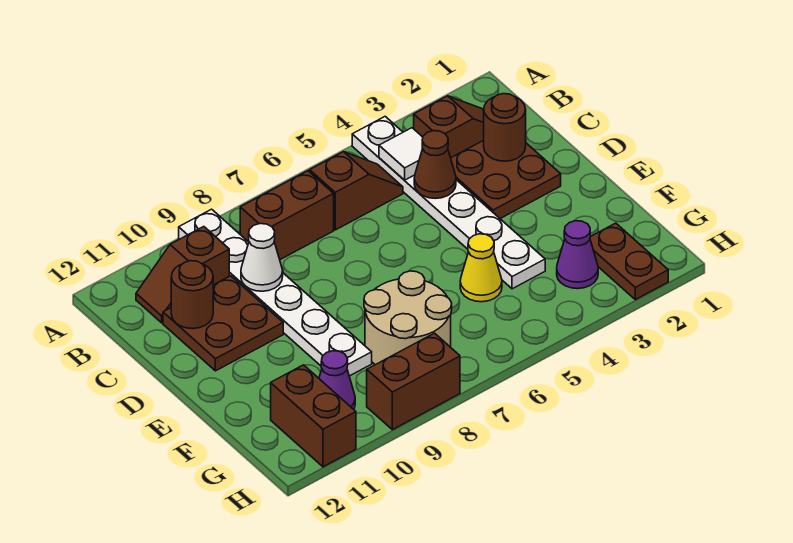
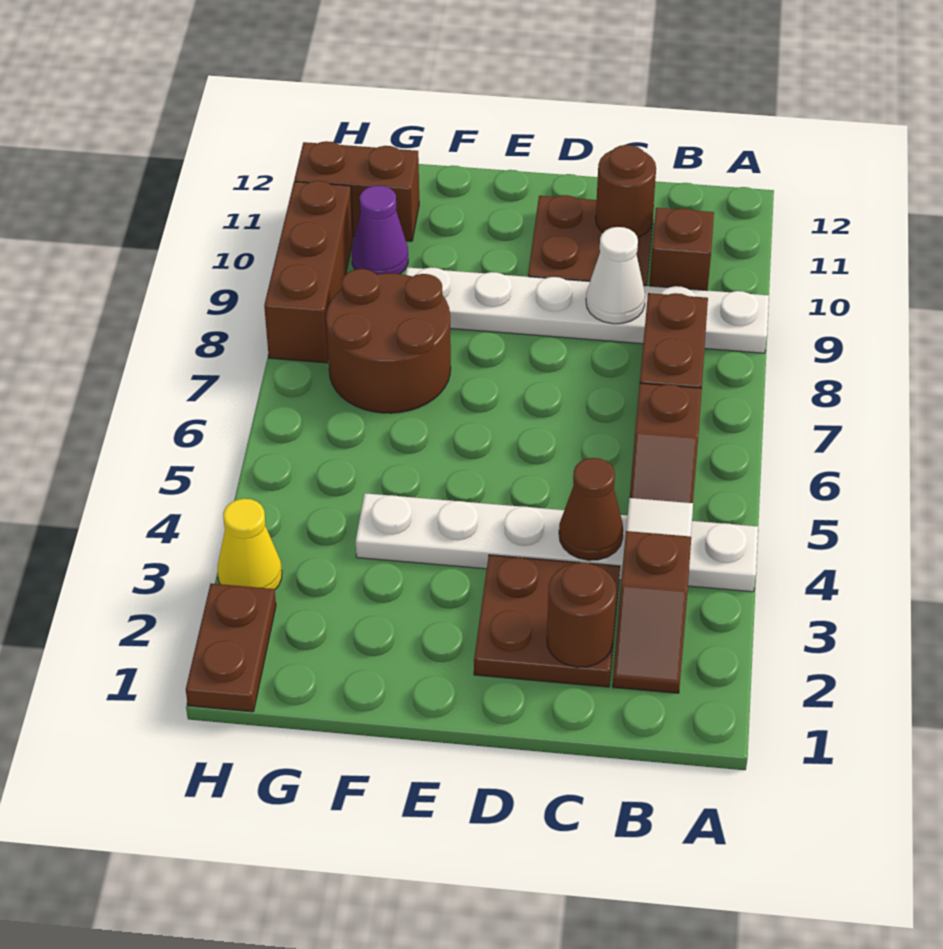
yellow 1x1 cone [460,234,502,302] -> yellow 1x1 cone moved to [218,499,282,589]
tan 2x2 round brick [364,271,452,365] -> brown 2x2 round brick [326,269,451,413]
brown 1x2 plate [590,223,668,300] -> brown 1x2 plate turned to [186,584,276,712]
purple 1x1 cone [557,221,598,289] -> none
brown 1x2 brick [367,333,460,430] -> brown 1x3 brick [264,181,353,363]

